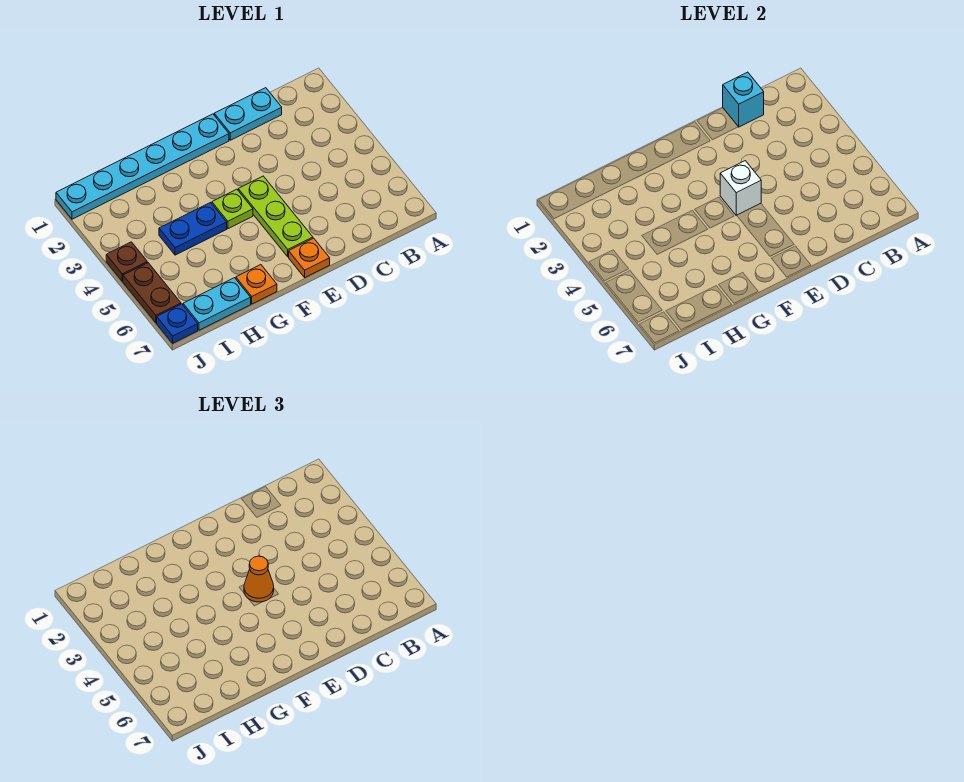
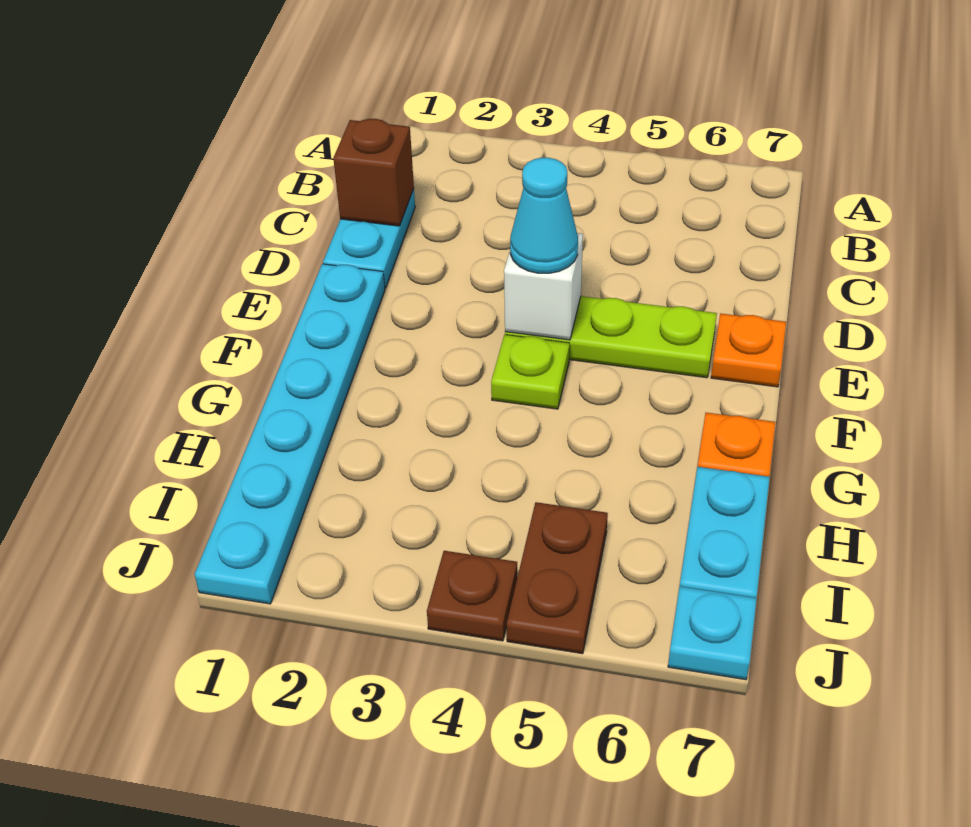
cyan 1x1 brick [723,72,764,127] -> brown 1x1 brick [333,119,414,226]
orange 1x1 cone [244,556,274,602] -> cyan 1x1 cone [510,158,578,273]
blue 1x2 plate [159,203,227,255] -> none
brown 1x2 plate [123,263,181,323] -> brown 1x2 plate turned to [507,502,608,654]
blue 1x1 plate [157,304,198,343] -> cyan 1x1 plate [668,586,757,680]

